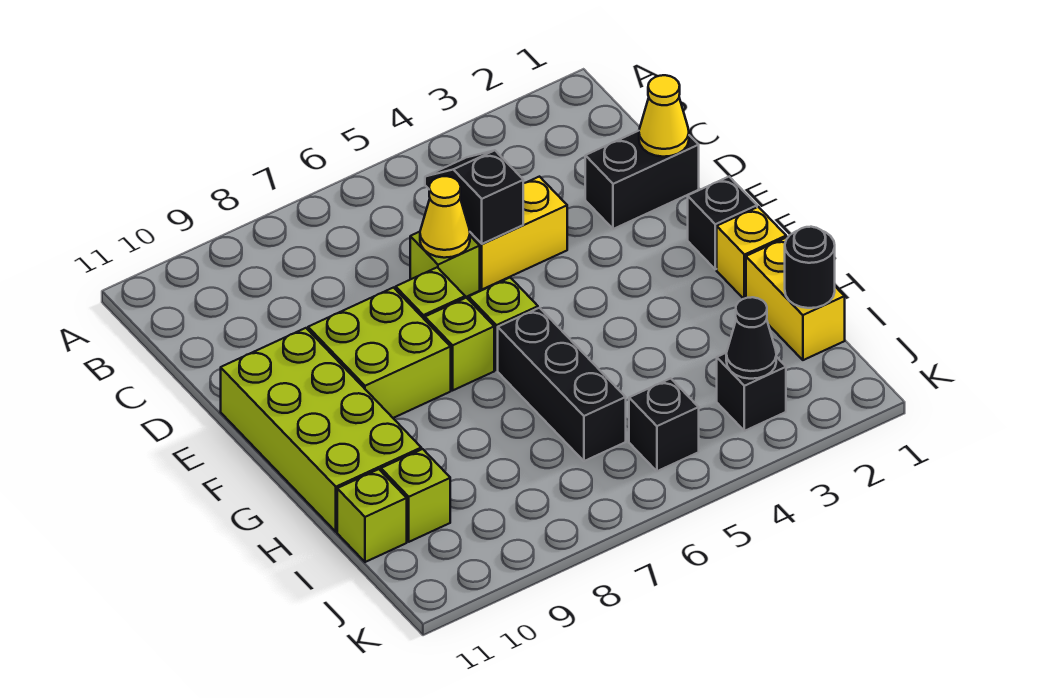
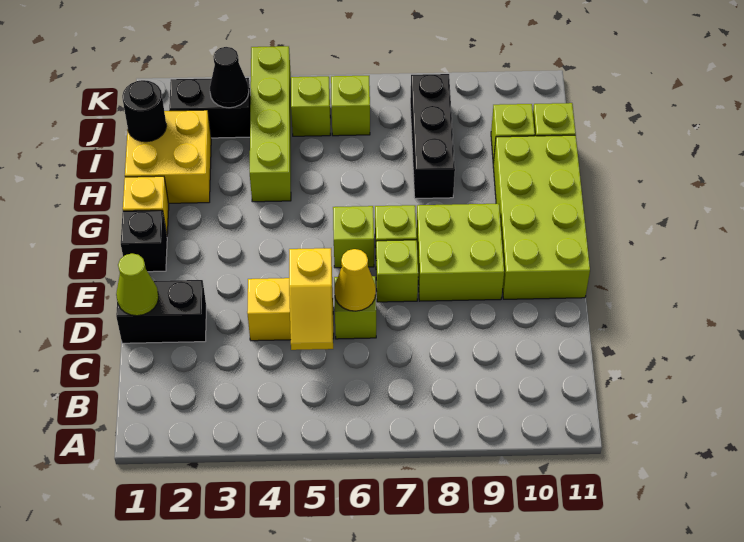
black 1x2 slope [425,150,523,244] -> yellow 1x2 slope [289,248,333,350]
yellow 1x1 cone [639,75,689,157] -> lime 1x1 cone [116,253,159,316]
black 1x3 brick [498,308,626,461] -> black 1x3 brick moved to [410,74,455,199]
yellow 1x2 brick [746,237,845,360] -> yellow 2x2 brick [125,110,211,203]
none -> lime 1x4 brick [250,46,291,202]
black 1x1 brick [717,353,786,431] -> black 1x2 brick [169,78,251,138]
black 1x1 brick [629,378,699,471] -> lime 1x1 brick [291,76,330,136]
none -> lime 1x1 brick [331,76,370,136]

